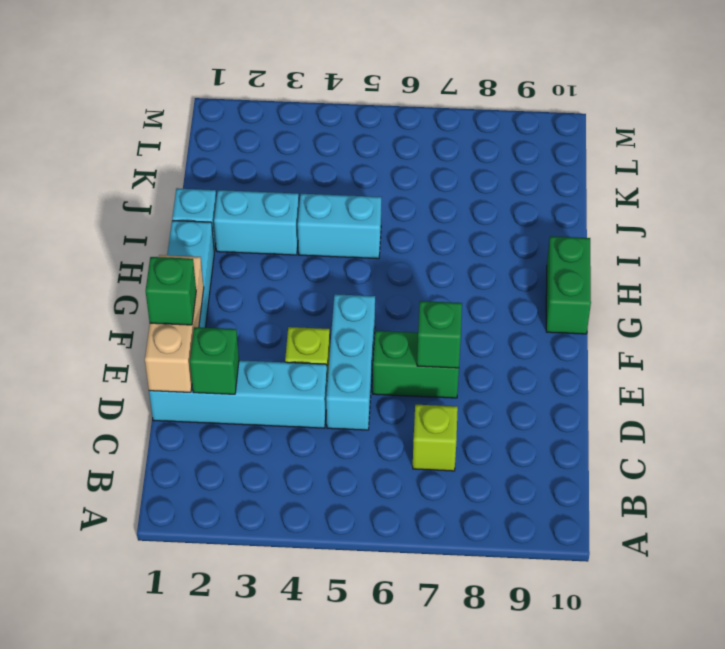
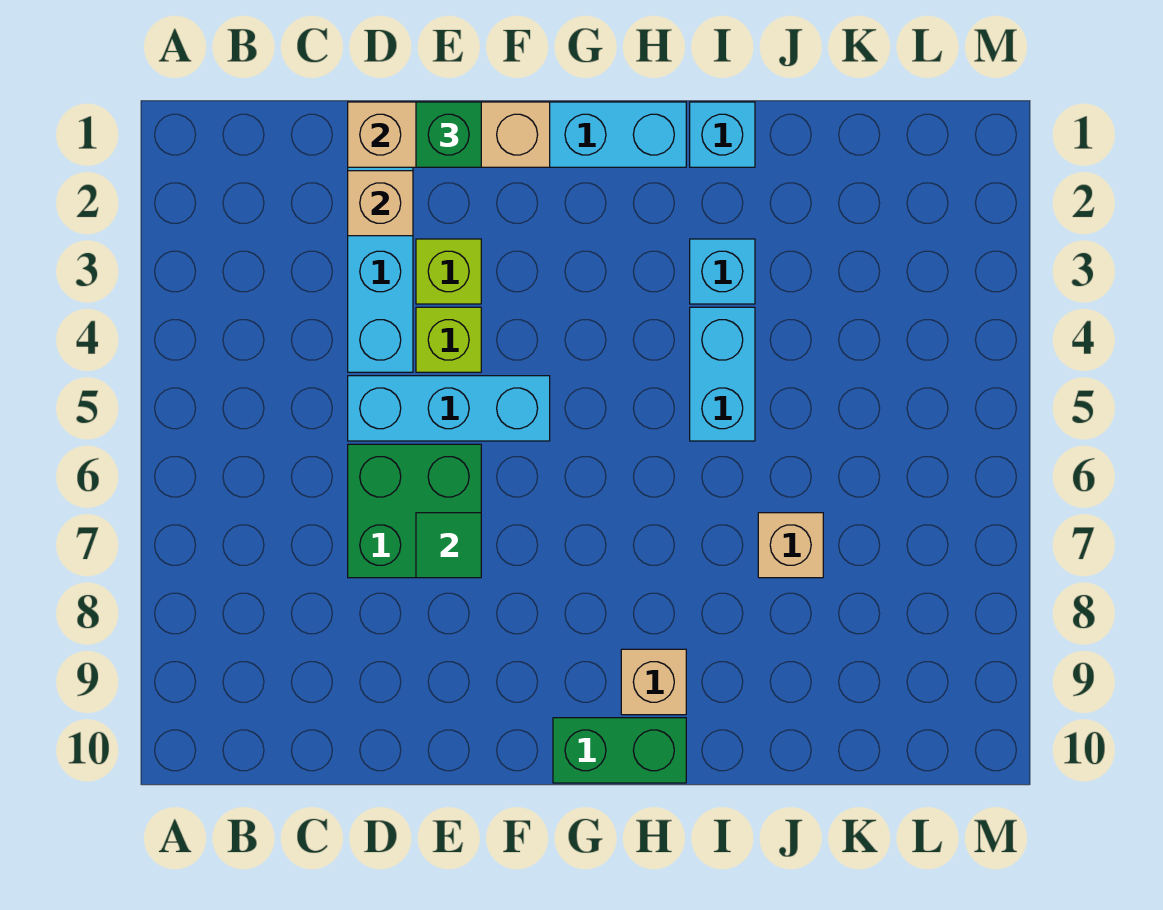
lime 1x1 brick [413,405,458,471] -> lime 1x1 brick moved to [416,239,481,304]
green 1x1 brick [190,327,239,394] -> tan 1x1 brick [348,171,413,236]
green 1x2 brick [373,331,459,398] -> green 2x2 brick [348,444,481,578]
green 1x1 brick [417,301,462,368] -> green 1x1 tile [416,513,481,578]
none -> tan 1x1 brick [621,649,686,715]
cyan 1x2 brick [214,190,299,255] -> cyan 1x1 brick [690,239,755,304]
none -> tan 1x1 brick [758,513,823,578]

